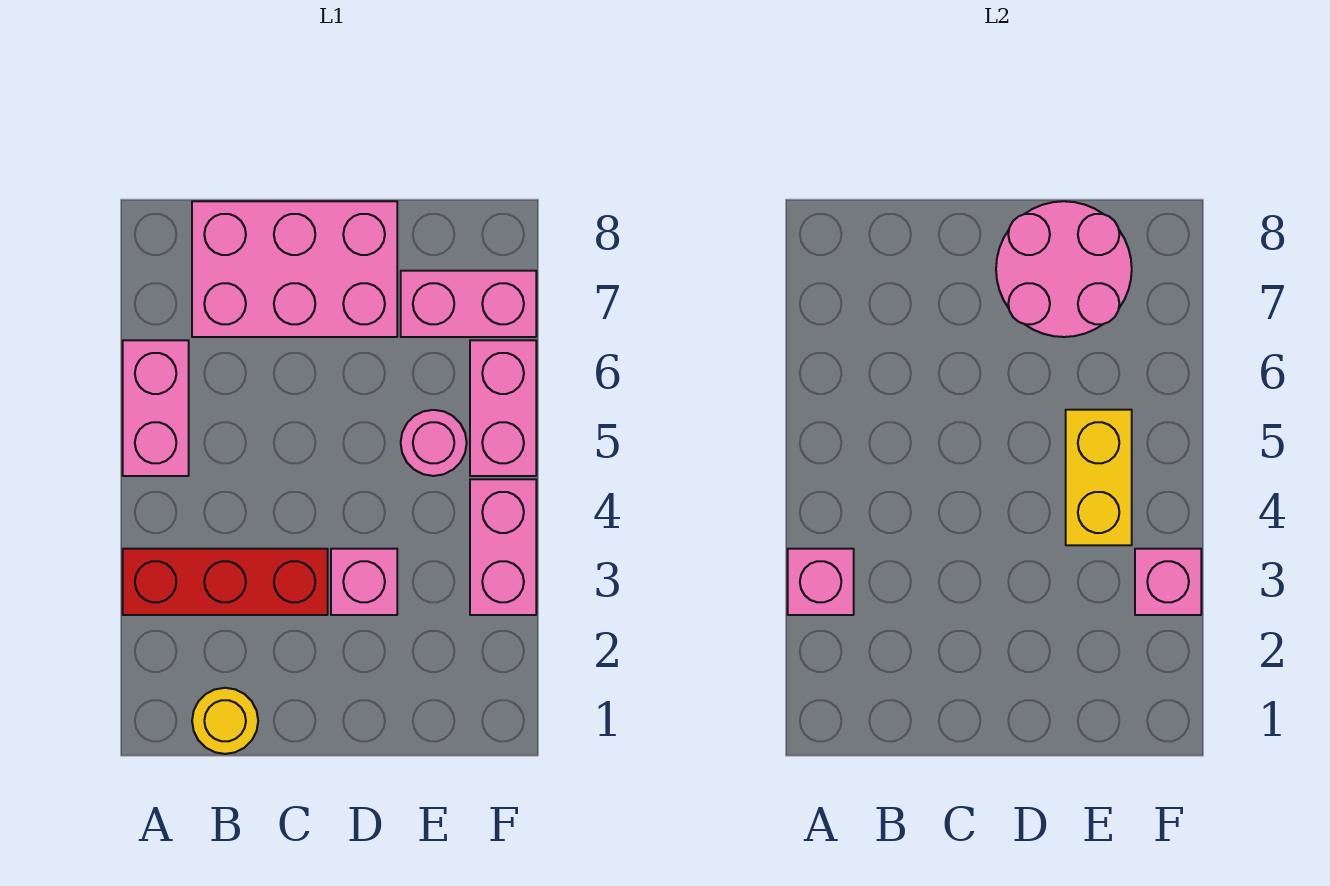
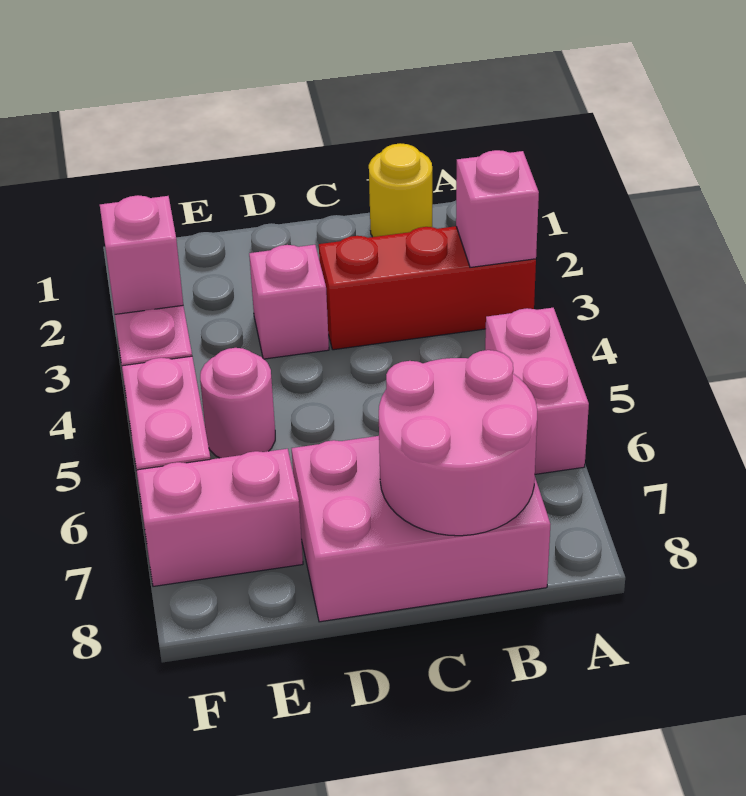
pink 2x2 round brick [996,201,1132,337] -> pink 2x2 round brick moved to [379,350,537,536]
yellow 1x2 brick [1066,410,1132,545] -> none

